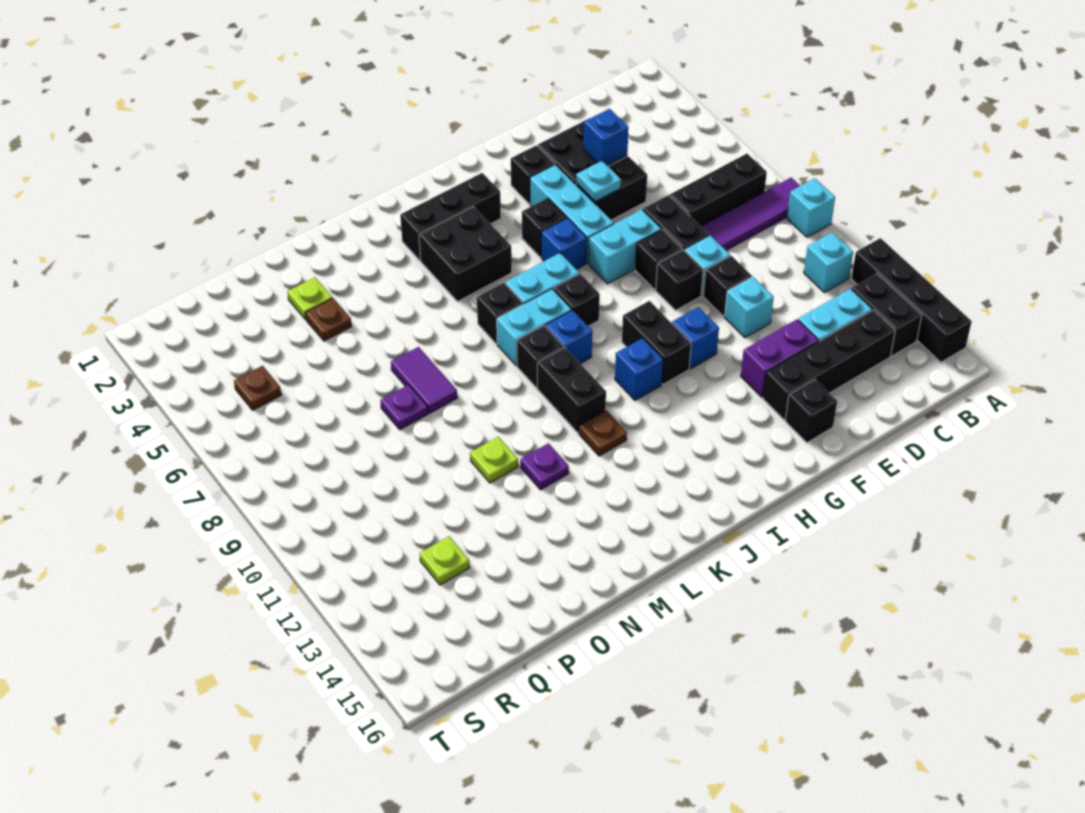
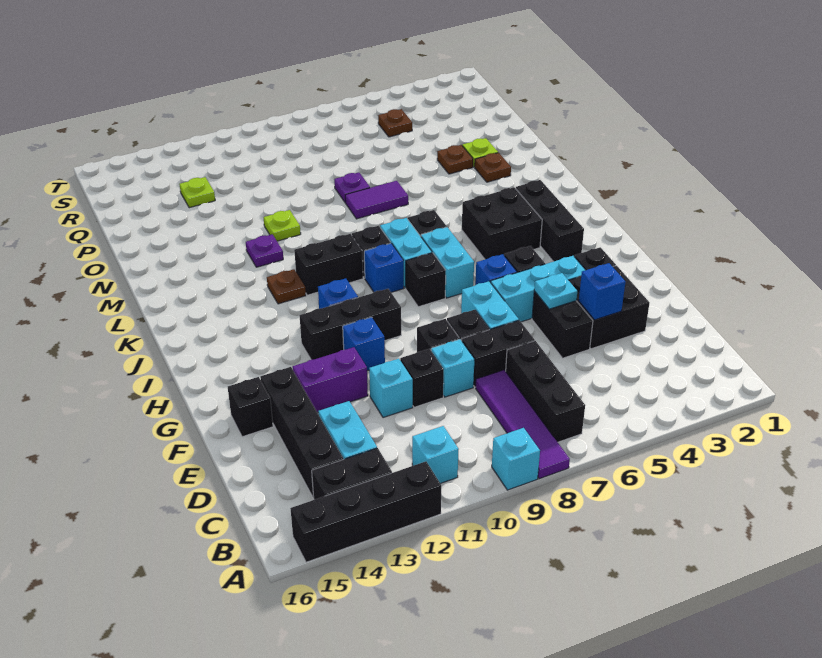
purple 1x2 brick [741,319,818,397] -> purple 1x2 brick turned to [293,347,368,412]
black 1x2 brick [622,301,691,384] -> black 1x3 brick [300,289,401,360]
none -> brown 1x1 plate [475,153,511,182]

